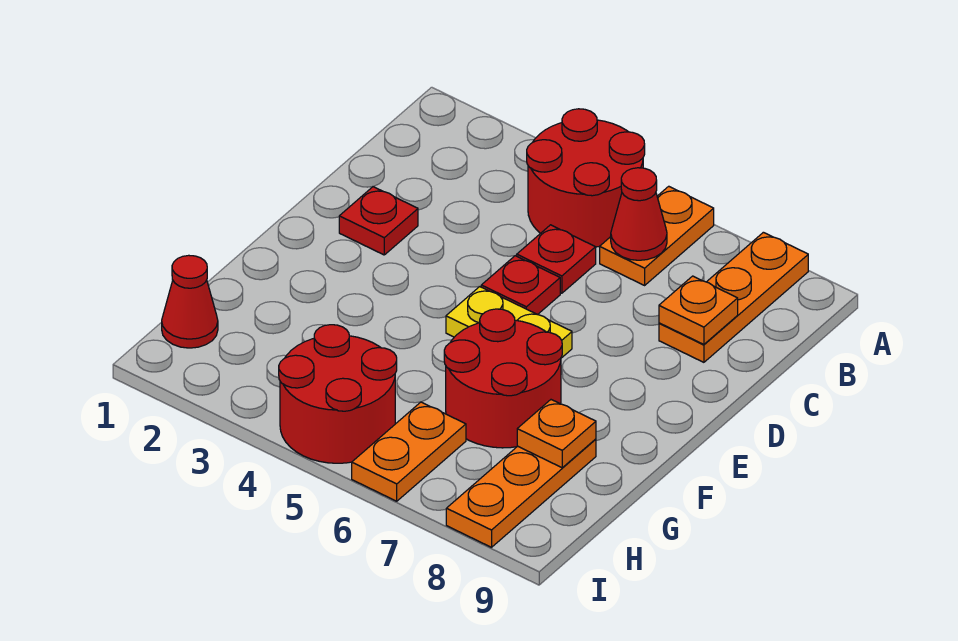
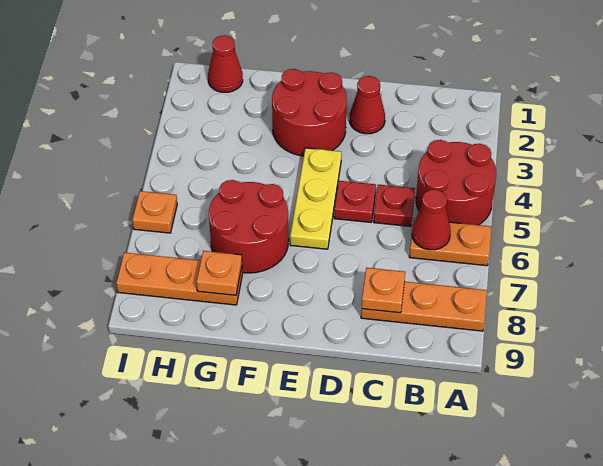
red 1x1 plate [339,187,418,255] -> red 1x1 cone [350,76,385,134]
yellow 1x2 plate [446,287,572,358] -> yellow 1x3 plate [290,148,342,249]
red 2x2 round brick [279,325,397,463] -> red 2x2 round brick moved to [272,69,347,156]
orange 1x2 plate [352,402,466,501] -> orange 1x1 plate [132,191,177,233]

